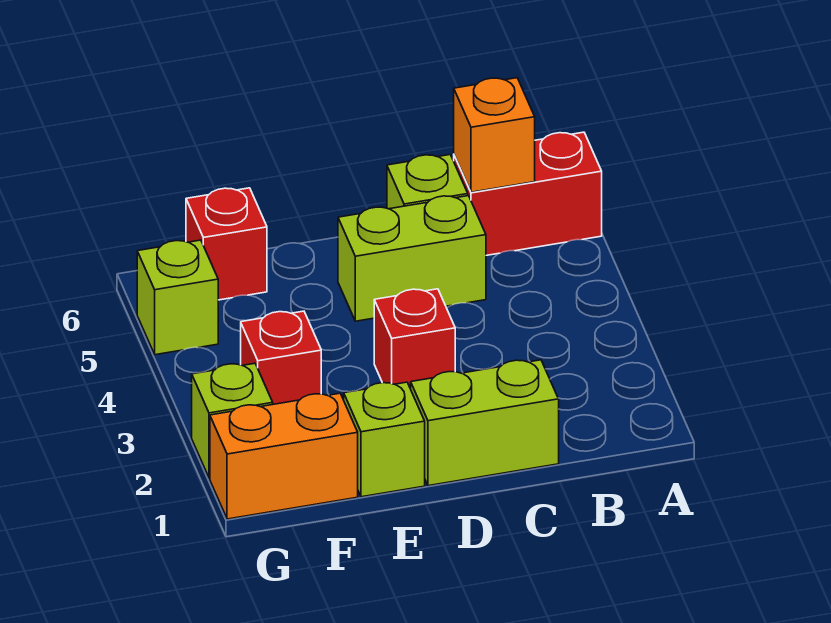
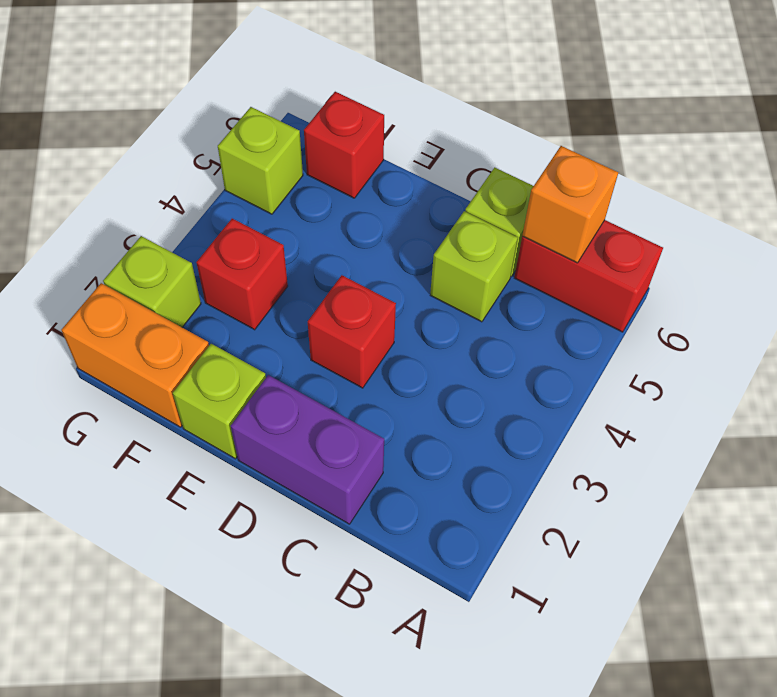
lime 1x2 brick [411,360,559,486] -> purple 1x2 brick [231,375,384,524]
lime 1x2 brick [338,196,486,321] -> lime 1x1 brick [430,211,518,322]

